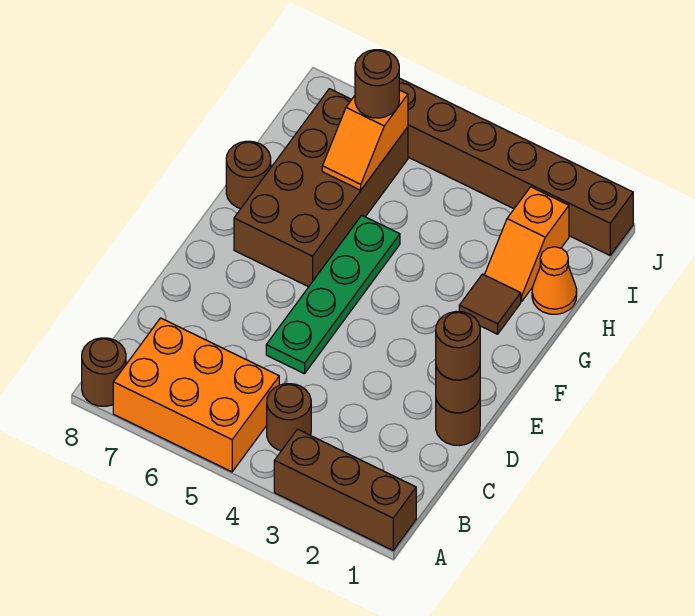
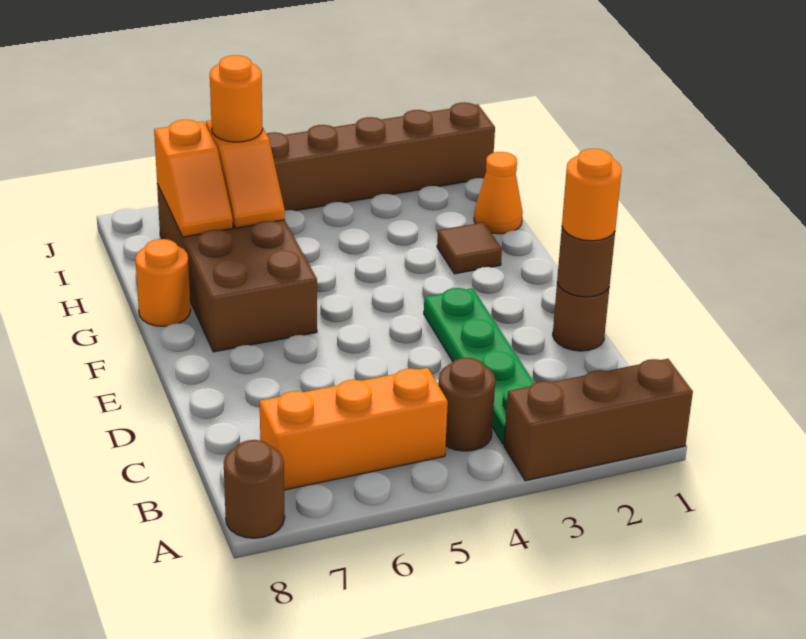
orange 2x3 brick [113,318,279,472] -> orange 1x3 brick [260,368,448,490]
brown 1x1 round brick [436,311,480,380] -> orange 1x1 round brick [562,149,622,241]
green 1x4 plate [266,215,400,374] -> green 1x4 plate moved to [424,288,534,444]
brown 1x1 round brick [226,141,271,209] -> orange 1x1 round brick [135,239,191,326]
orange 1x2 slope [485,187,569,301] -> orange 1x2 slope moved to [154,120,233,237]
brown 1x1 round brick [355,50,399,118] -> orange 1x1 round brick [210,55,263,142]

